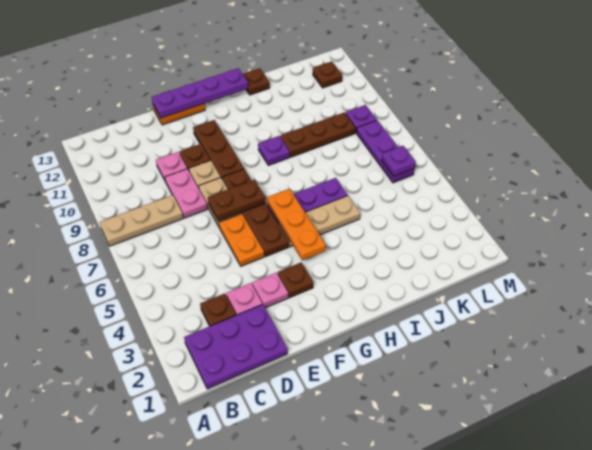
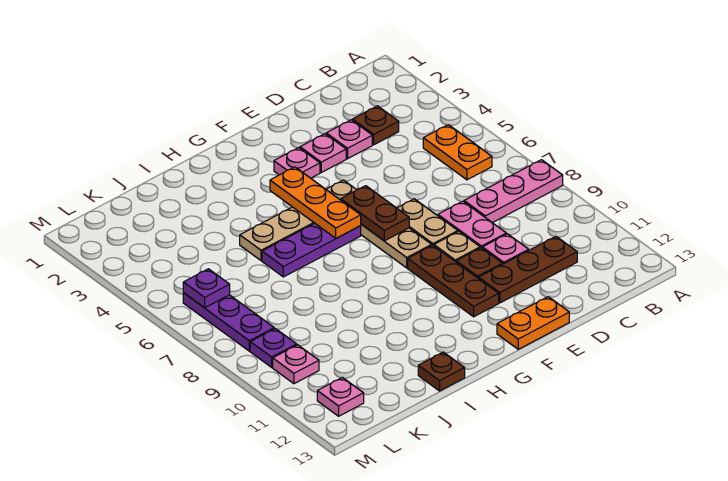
tan 1x3 plate [99,195,183,246] -> pink 1x3 plate [464,160,563,223]
purple 2x3 plate [184,304,288,389] -> none
orange 1x2 plate [219,214,264,266] -> orange 1x2 plate moved to [423,125,492,180]
brown 1x2 plate [208,180,266,221] -> brown 1x2 plate turned to [341,186,409,241]
purple 1x4 plate [152,68,248,118] -> none
brown 1x1 plate [278,262,313,298] -> pink 1x1 plate [274,148,320,178]
brown 1x4 plate [222,169,289,256] -> tan 1x4 plate [326,180,432,268]
purple 1x1 plate [258,136,290,166] -> none
brown 1x3 plate [280,112,356,157] -> brown 1x3 plate moved to [479,236,577,303]
none -> pink 1x1 plate [273,345,319,384]
brown 1x1 plate [313,62,342,88] -> pink 1x1 plate [317,377,364,416]

